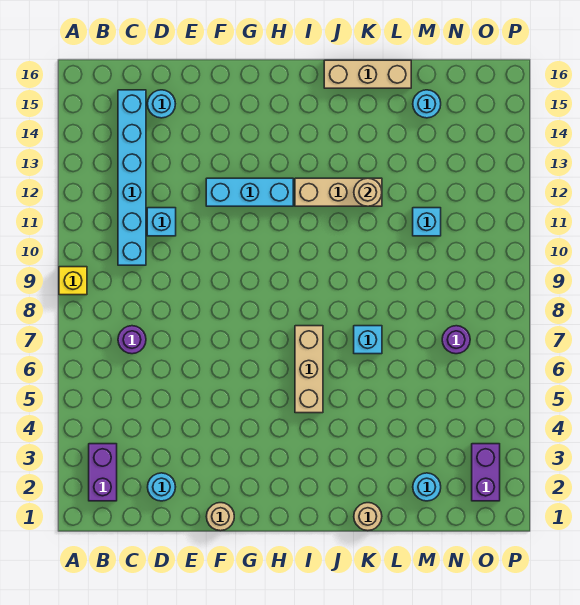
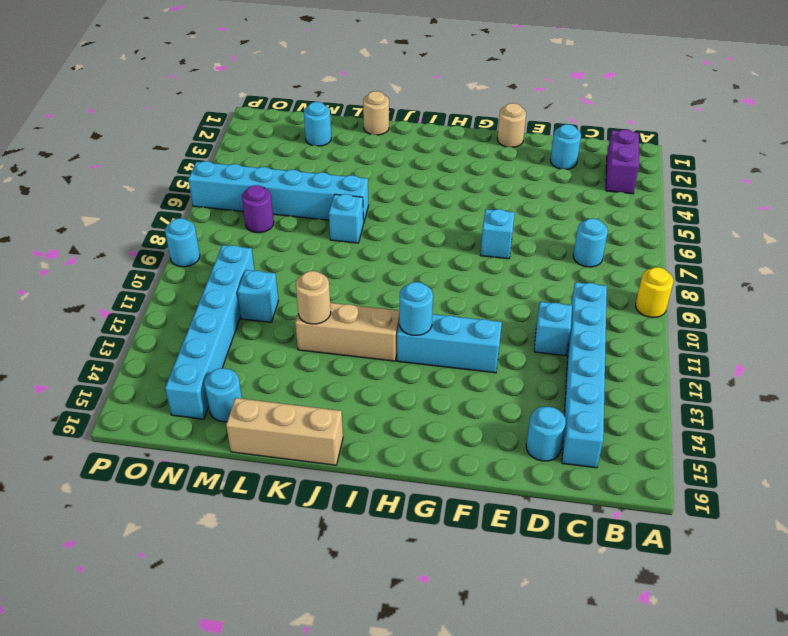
yellow 1x1 brick [59,267,87,295] -> yellow 1x1 round brick [636,267,674,317]
purple 1x1 round brick [118,326,146,354] -> cyan 1x1 round brick [573,218,608,267]
none -> cyan 1x1 brick [481,209,515,259]
none -> cyan 1x1 round brick [399,282,433,335]
tan 1x3 brick [295,326,323,413] -> none
none -> cyan 1x6 brick [188,161,369,223]
none -> cyan 1x6 brick [165,245,255,419]
purple 1x2 brick [472,444,500,501] -> none
none -> cyan 1x1 round brick [165,218,200,267]

